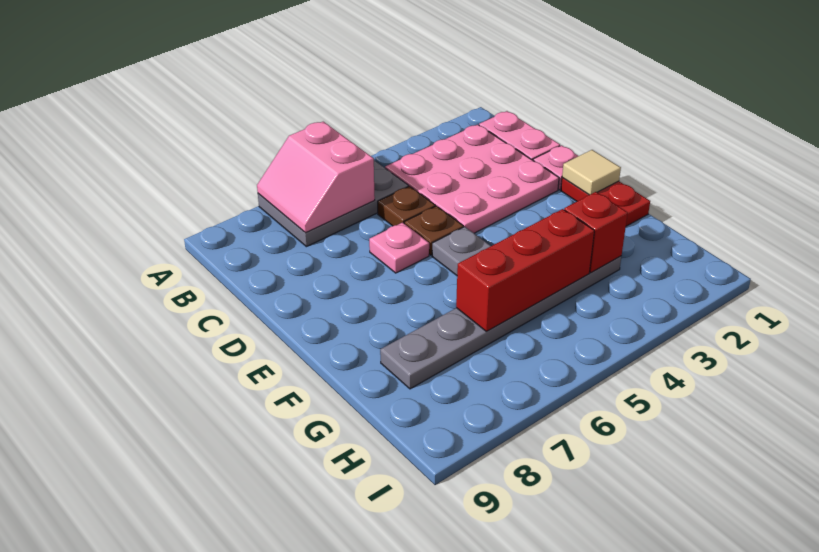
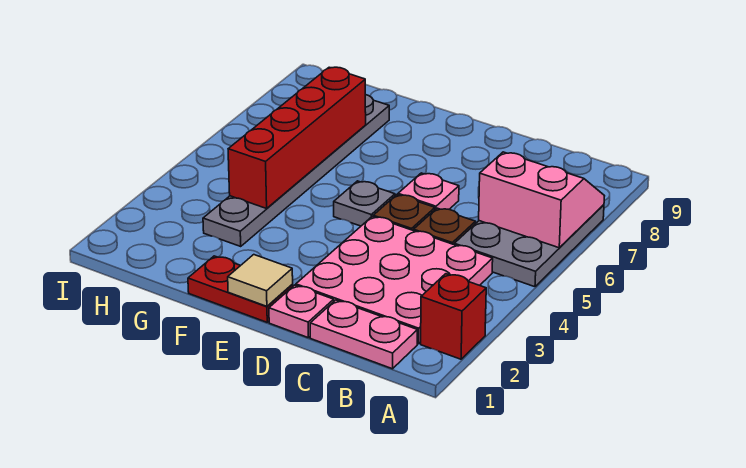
red 1x1 brick [564,192,628,273] -> red 1x1 brick moved to [421,274,486,359]
red 1x3 brick [456,209,594,331] -> red 1x4 brick [228,67,366,208]

